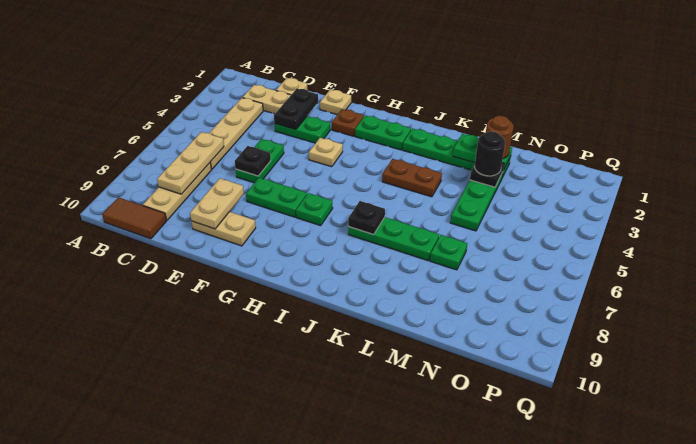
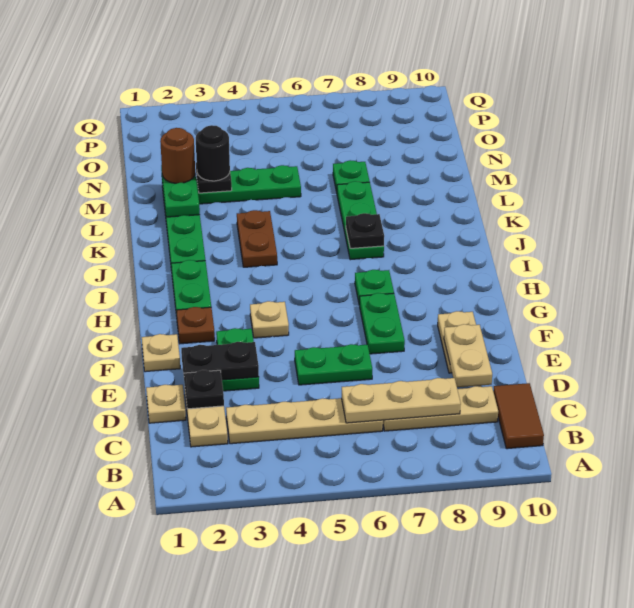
black 1x1 plate [235,146,271,176] -> black 1x1 plate moved to [184,370,224,409]
tan 1x2 plate [190,178,244,229] -> tan 1x2 plate turned to [444,324,492,387]

